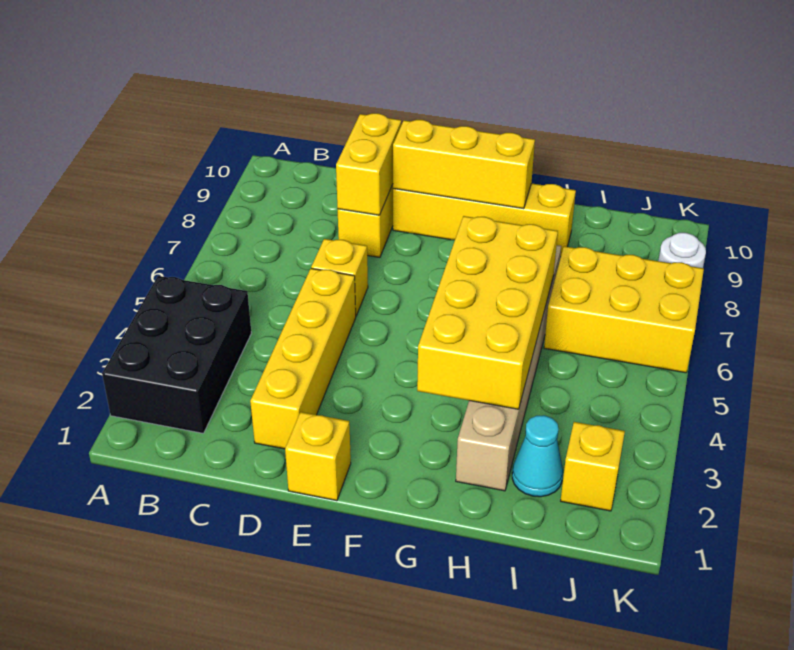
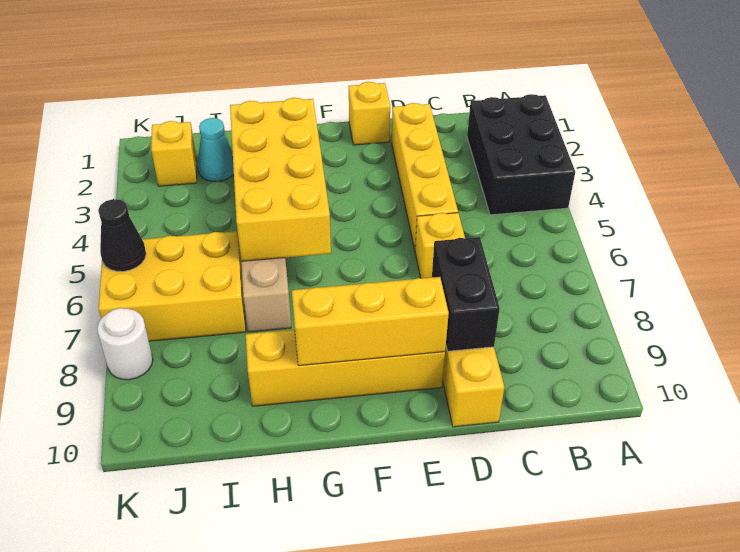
yellow 1x2 brick [336,113,401,215] -> black 1x2 brick [432,237,500,351]
none -> black 1x1 cone [98,199,146,272]

